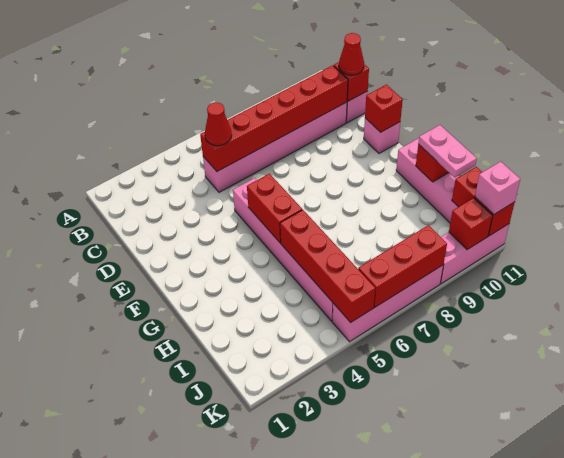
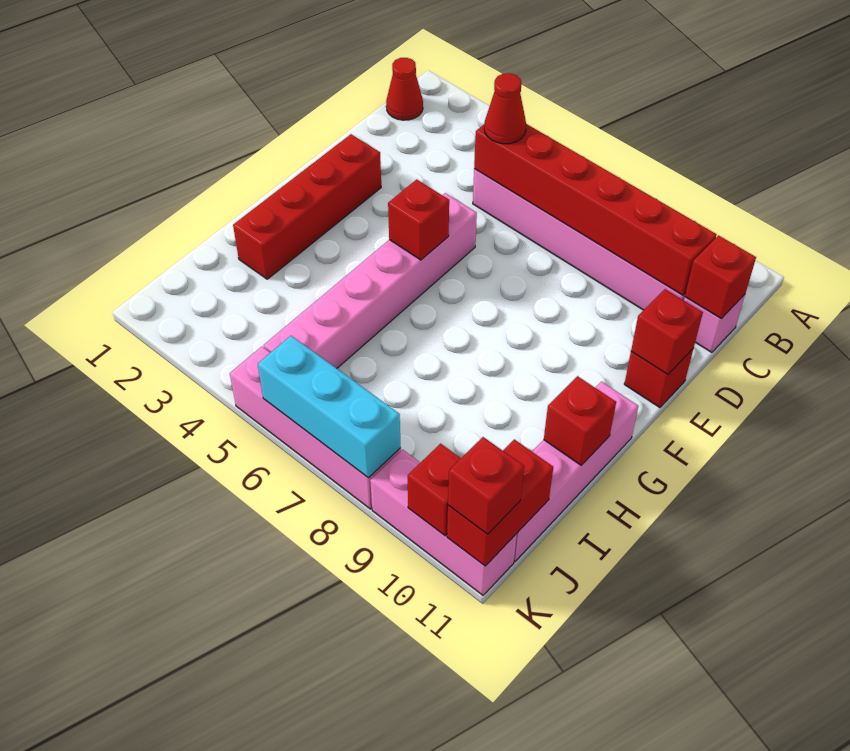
red 1x1 cone [339,33,364,75] -> red 1x1 cone moved to [386,58,423,120]
pink 1x1 brick [364,118,400,153] -> red 1x1 brick [624,348,694,408]
red 1x2 brick [247,174,302,243] -> red 1x1 brick [388,179,449,260]
red 1x4 brick [280,210,375,322] -> red 1x4 brick moved to [233,134,381,279]
pink 1x2 plate [418,125,477,177] -> none
red 1x3 brick [358,225,447,307] -> cyan 1x3 brick [258,336,401,478]
pink 1x1 brick [475,162,520,215] -> red 1x1 brick [448,437,524,534]

